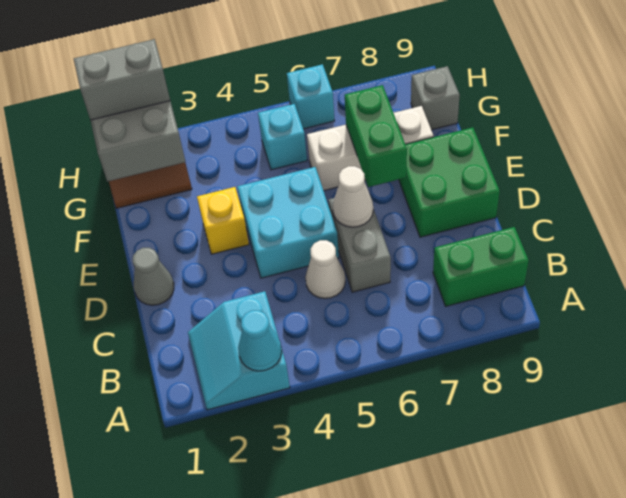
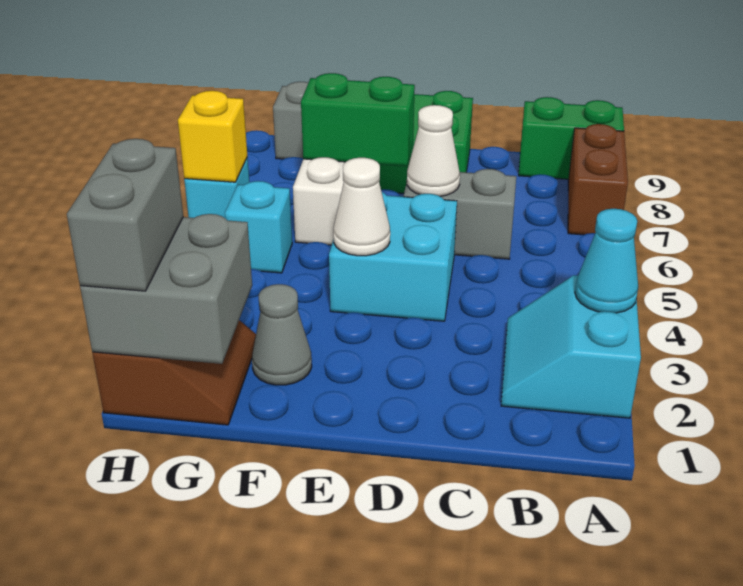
cyan 2x2 slope [188,291,290,410] -> cyan 2x2 slope turned to [501,275,641,418]
none -> brown 1x2 brick [568,124,628,235]
green 1x2 brick [433,227,529,306] -> green 1x2 brick turned to [519,97,624,179]
white 1x1 cone [305,240,345,299] -> white 1x1 cone moved to [333,158,390,256]
grey 1x1 cone [133,248,174,305] -> grey 1x1 cone moved to [252,284,312,385]
yellow 1x1 brick [197,187,249,254] -> yellow 1x1 brick moved to [178,91,247,182]

